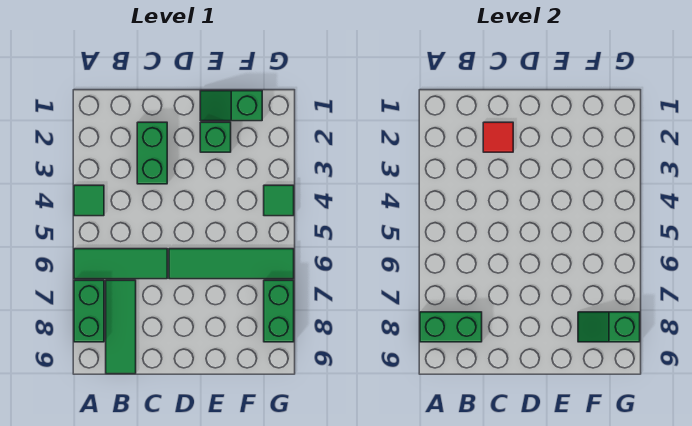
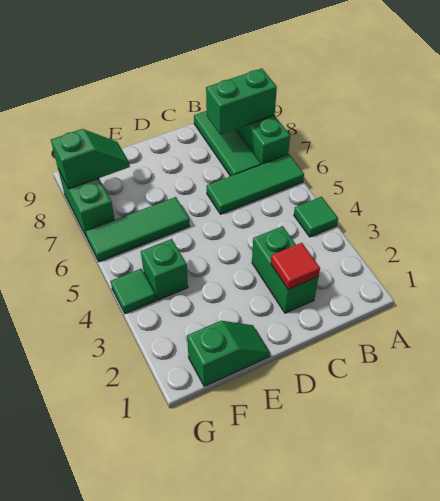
green 1x4 tile [169,249,294,279] -> green 1x3 tile [85,197,190,262]
green 1x1 brick [200,122,231,152] -> green 1x1 brick moved to [141,239,188,300]

